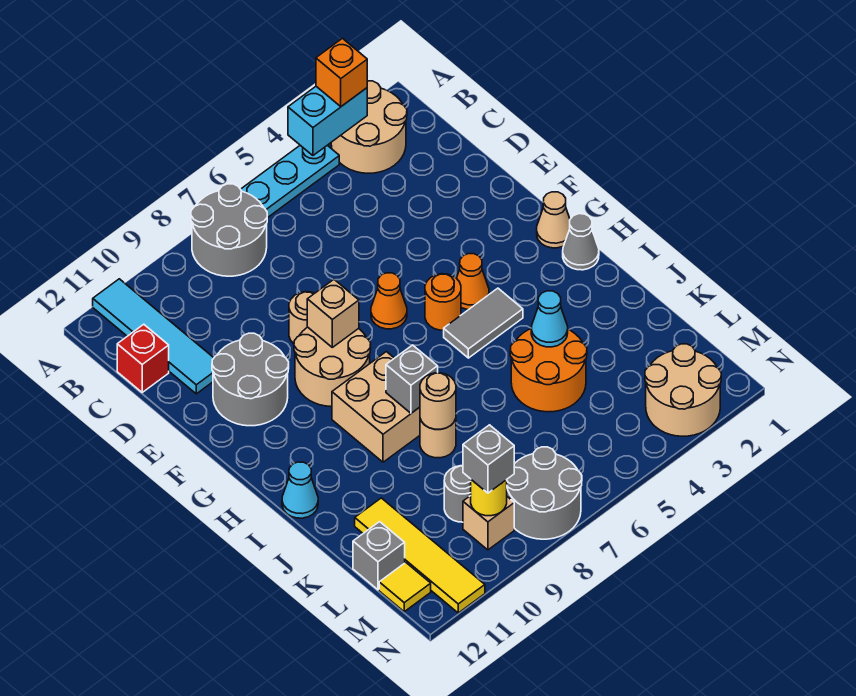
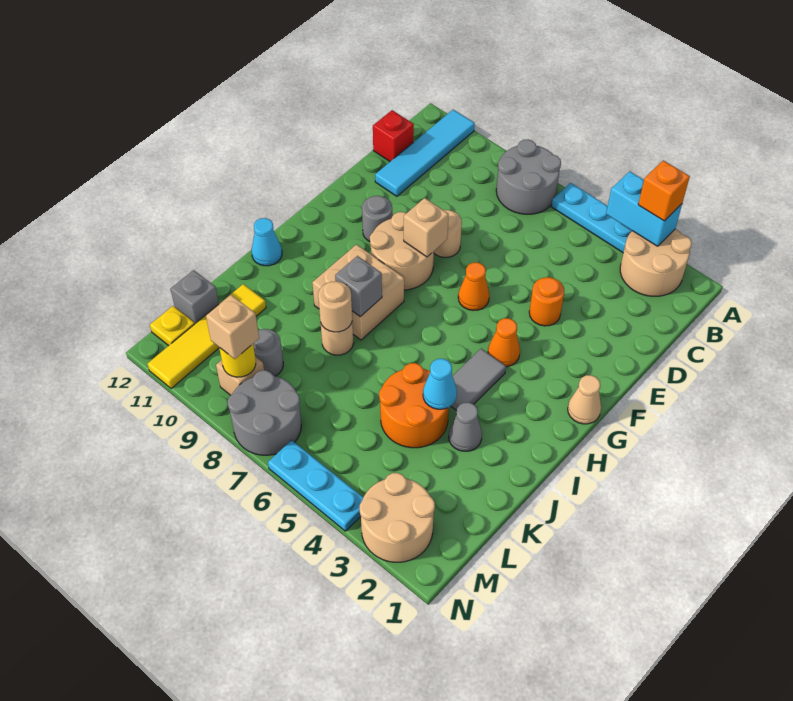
grey 2x2 round brick [212,333,289,426] -> grey 1x1 round brick [362,196,392,241]
orange 1x1 round brick [425,274,461,330] -> orange 1x1 round brick moved to [529,277,564,326]
grey 1x1 cone [563,214,599,270] -> grey 1x1 cone moved to [449,402,482,451]
grey 1x2 tile [444,288,523,358] -> grey 1x2 tile turned to [451,349,506,411]
grey 1x1 brick [463,425,514,493] -> tan 1x1 brick [206,295,259,359]
yellow 1x1 tile [379,563,431,612] -> yellow 1x1 plate [150,306,195,346]
none -> cyan 1x3 plate [268,440,363,531]

